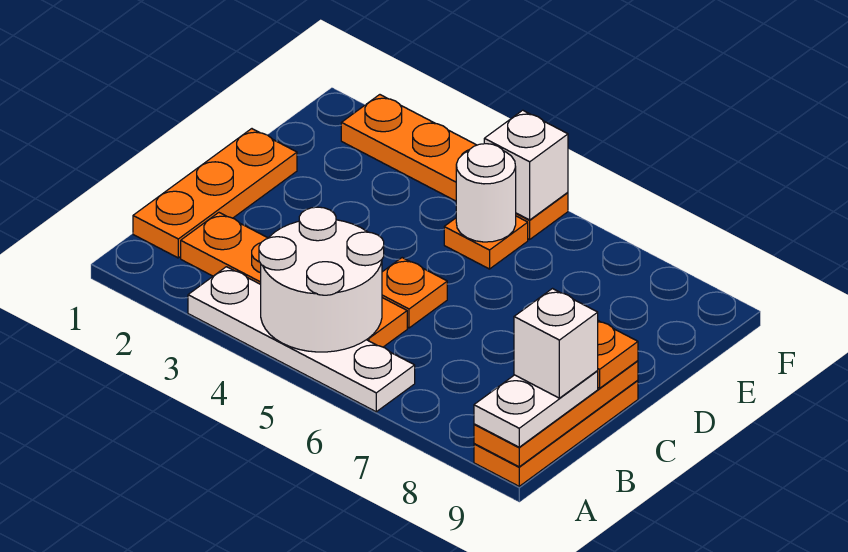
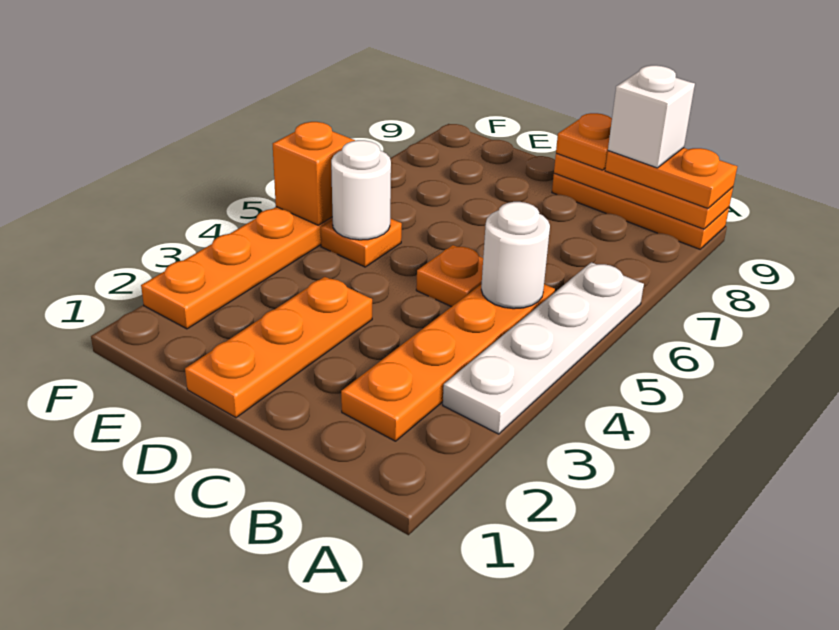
white 2x2 round brick [259,207,384,352] -> white 1x1 round brick [481,202,550,309]
white 1x2 plate [474,371,598,447] -> orange 1x2 plate [605,148,737,209]
orange 1x3 plate [133,129,297,258] -> orange 1x3 plate turned to [185,277,372,418]
white 1x1 brick [484,110,568,220] -> orange 1x1 brick [273,122,355,225]

